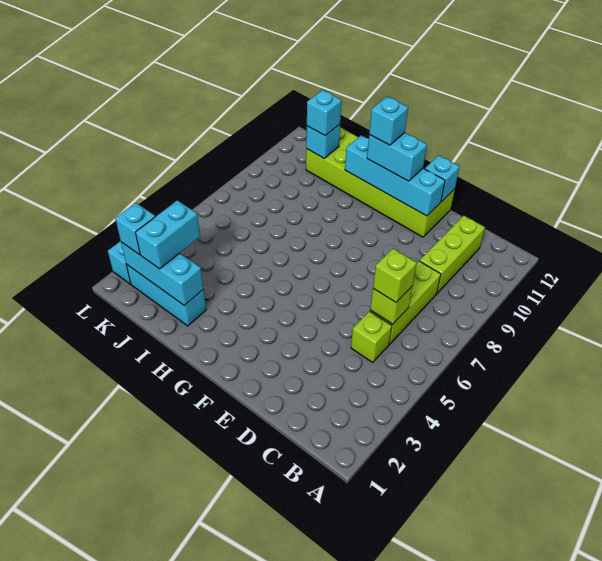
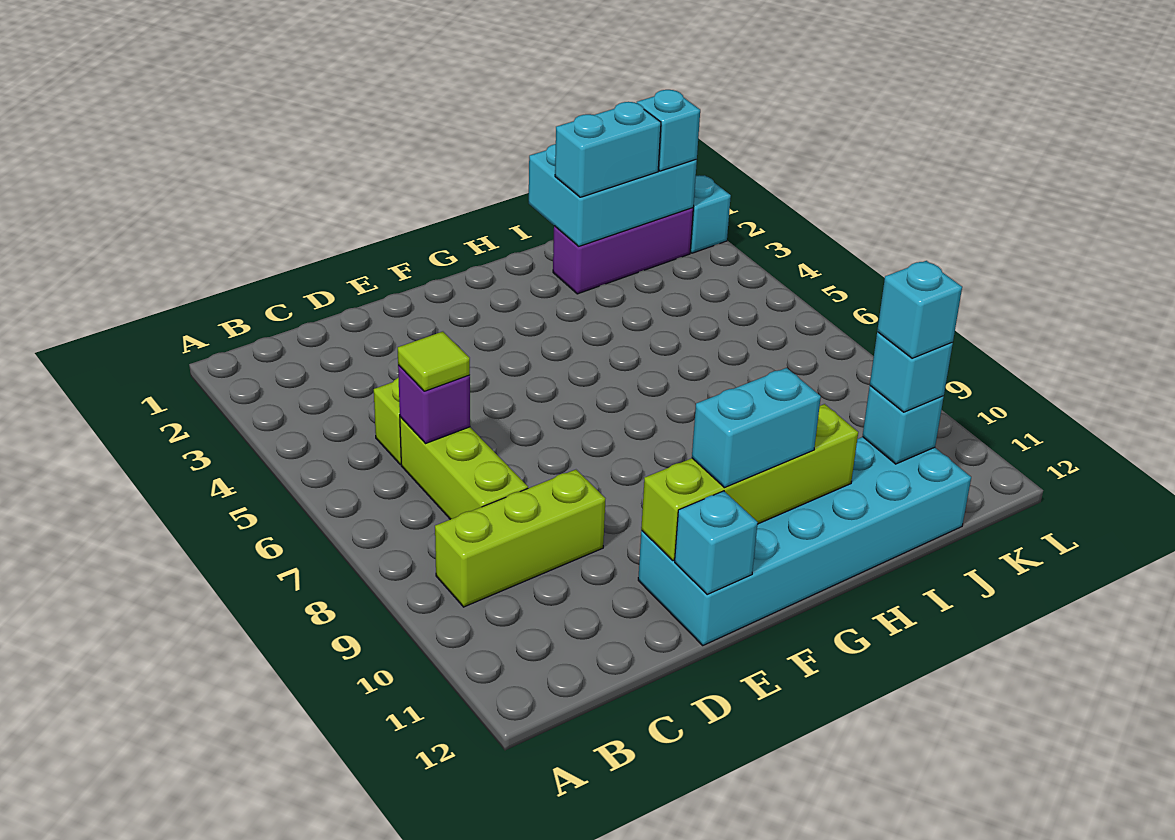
lime 1x1 brick [370,286,413,324] -> purple 1x1 brick [398,365,470,444]
lime 1x1 brick [373,249,417,302] -> lime 1x1 tile [398,332,470,391]
lime 1x3 brick [420,216,485,293] -> lime 1x3 brick turned to [435,470,605,607]
lime 2x6 brick [306,127,455,237] -> cyan 2x6 brick [638,437,971,645]
cyan 1x4 brick [345,135,445,216] -> lime 1x4 brick [641,404,858,561]
cyan 1x1 brick [369,97,408,145] -> cyan 1x1 brick moved to [877,261,962,358]
cyan 1x3 brick [126,264,206,326] -> purple 1x3 brick [553,208,693,294]
cyan 1x3 brick [121,242,203,306] -> cyan 2x3 brick [529,144,697,246]
cyan 1x2 brick [136,200,200,269] -> cyan 1x2 brick turned to [555,102,661,197]

